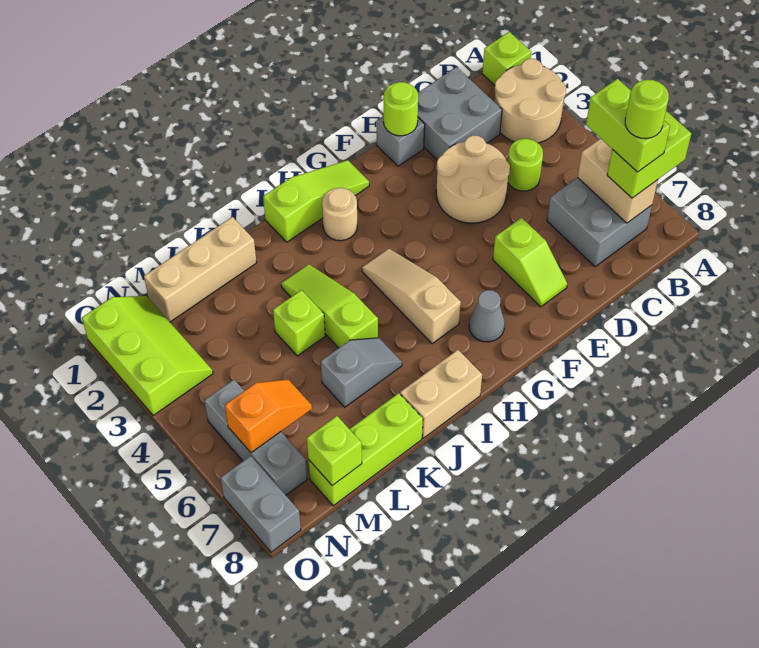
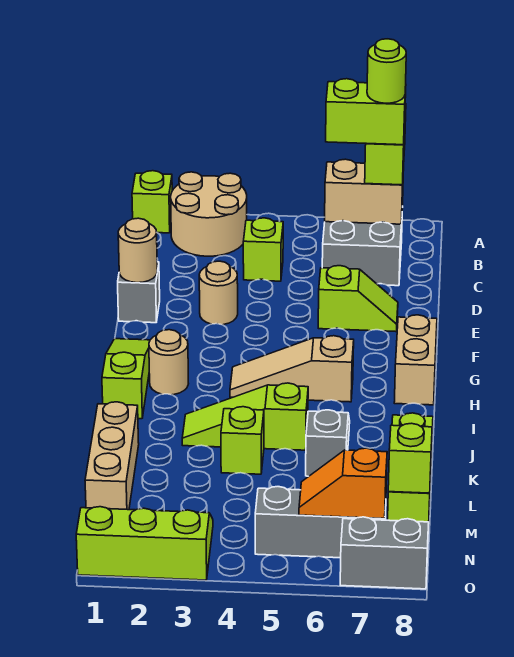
grey 2x2 brick [418,67,502,160] -> none
lime 1x1 round brick [508,139,543,191] -> lime 1x1 brick [243,218,283,281]
tan 2x2 round brick [436,135,510,223] -> tan 1x1 round brick [199,261,238,325]
lime 1x1 round brick [384,82,418,136] -> tan 1x1 round brick [118,218,157,283]
grey 1x1 cone [469,290,505,342] -> none
tan 1x2 brick [400,350,482,438] -> tan 1x2 brick moved to [394,315,437,405]
orange 1x2 slope [225,380,312,453] -> orange 1x2 slope turned to [299,448,387,519]

